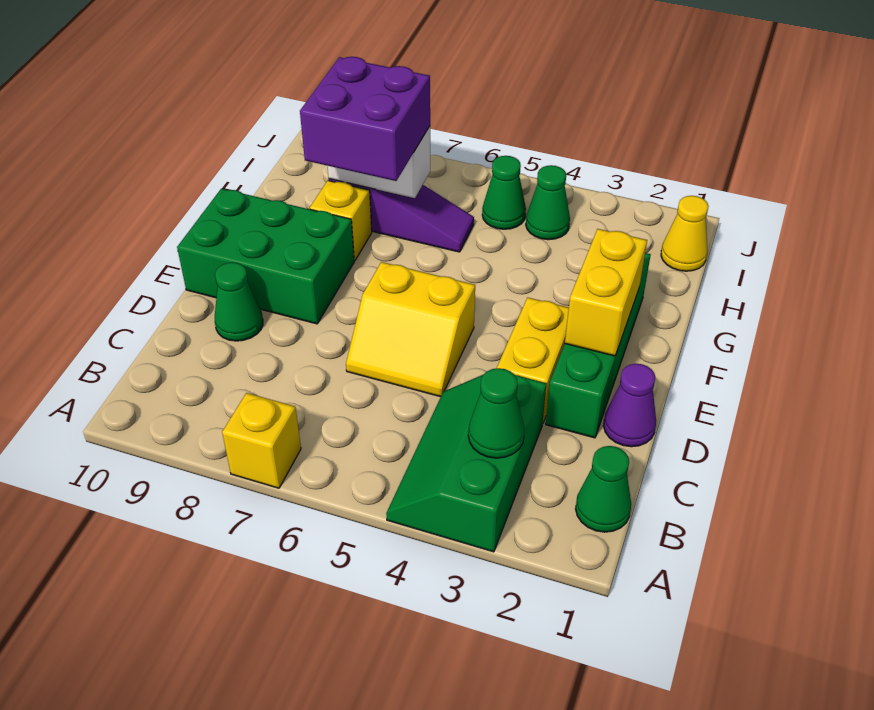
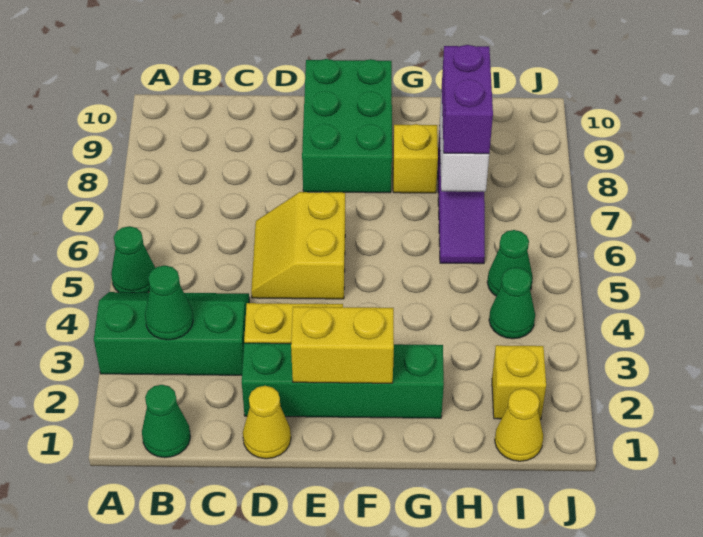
yellow 1x1 brick [222,393,301,488] -> yellow 1x1 brick moved to [492,345,546,419]
purple 1x1 cone [604,364,656,447] -> yellow 1x1 cone [243,386,291,459]
green 1x1 cone [215,262,263,341] -> green 1x1 cone moved to [111,226,155,292]
purple 2x2 brick [300,57,430,181] -> purple 1x2 brick [442,45,493,154]

